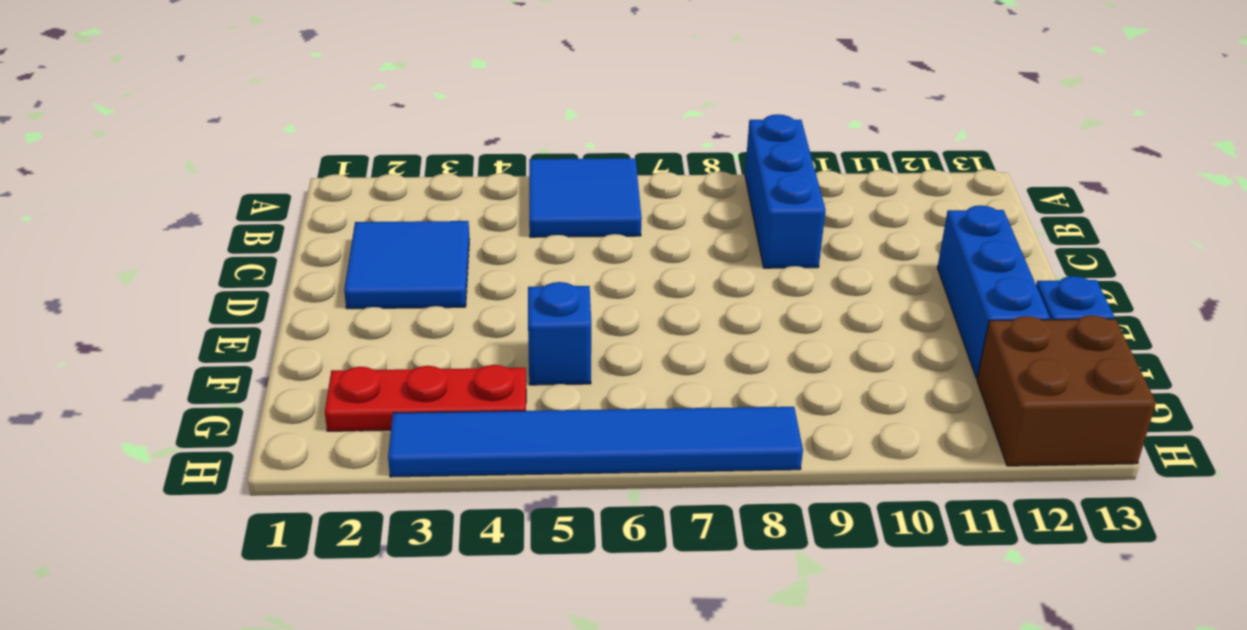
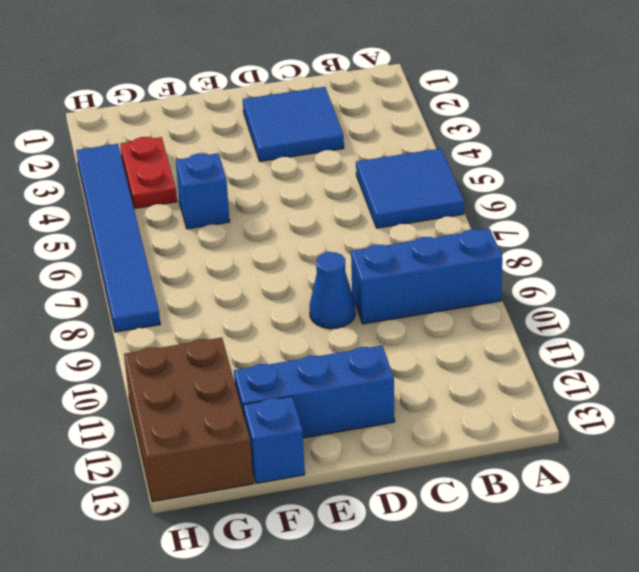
none -> blue 1x1 cone [309,252,356,329]
red 1x3 plate [325,365,526,431] -> red 1x2 plate [120,137,177,208]
brown 2x2 brick [977,315,1156,466] -> brown 2x3 brick [124,338,253,502]

